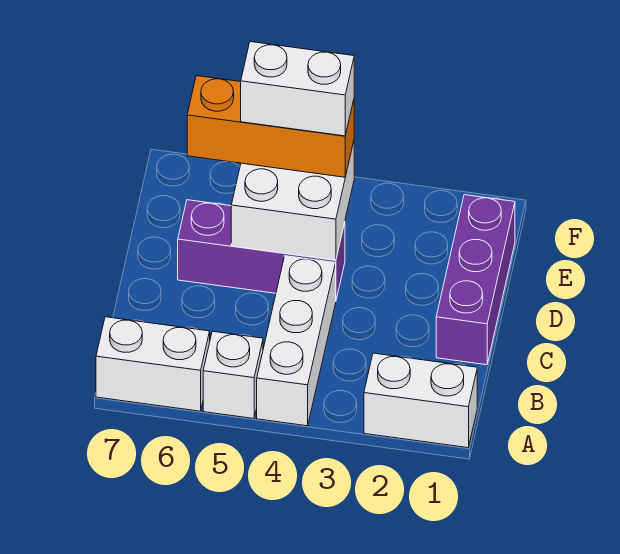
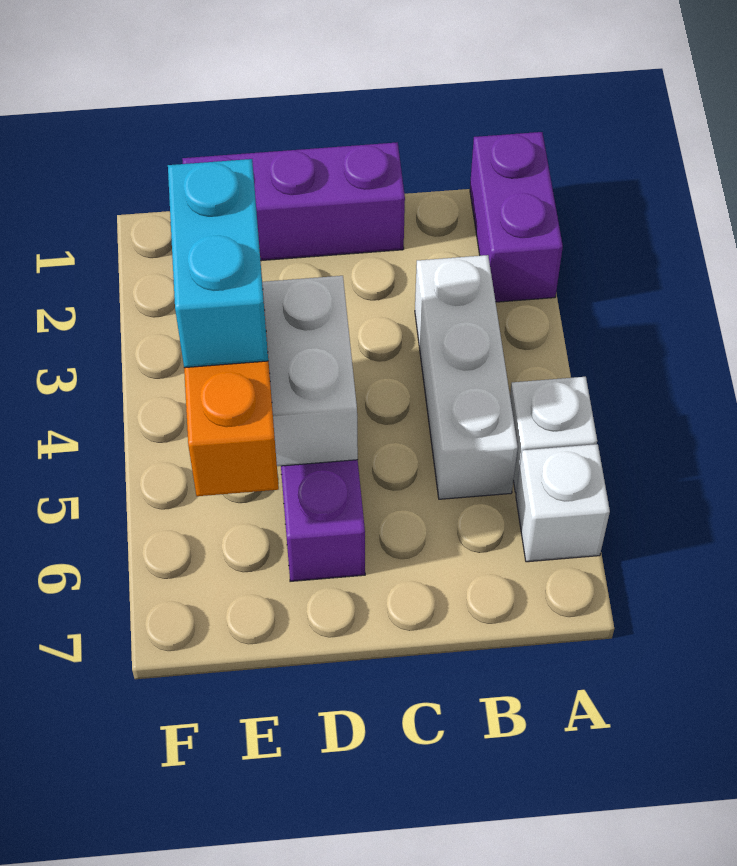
white 1x2 brick [364,353,477,448] -> purple 1x2 brick [470,132,563,302]
white 1x3 brick [257,256,336,426] -> white 1x3 brick turned to [415,255,518,499]
white 1x2 brick [96,317,210,411] -> white 1x1 brick [516,444,610,562]
white 1x2 brick [241,42,354,136] -> cyan 1x2 brick [168,159,268,368]

